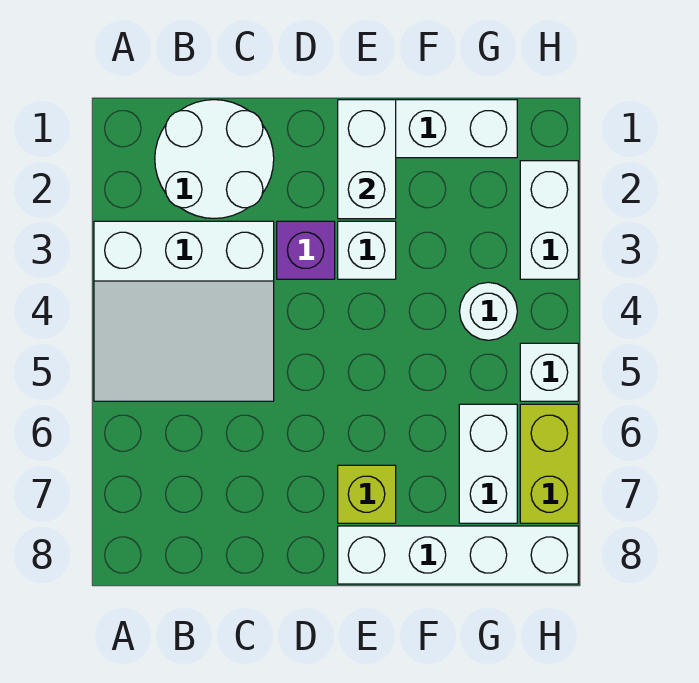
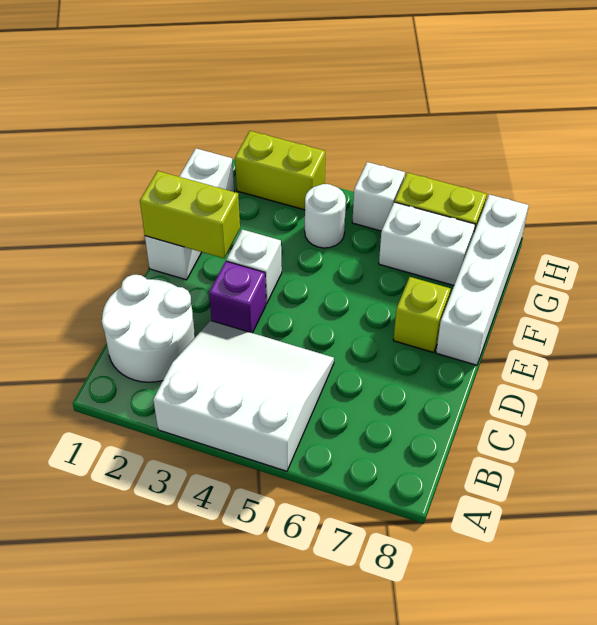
white 3x3 slope [94,221,274,401] -> white 3x3 slope turned to [153,321,334,471]
white 1x2 brick [338,100,396,219] -> lime 1x2 brick [140,171,240,258]
white 1x2 brick [520,161,578,279] -> lime 1x2 brick [235,131,325,210]

